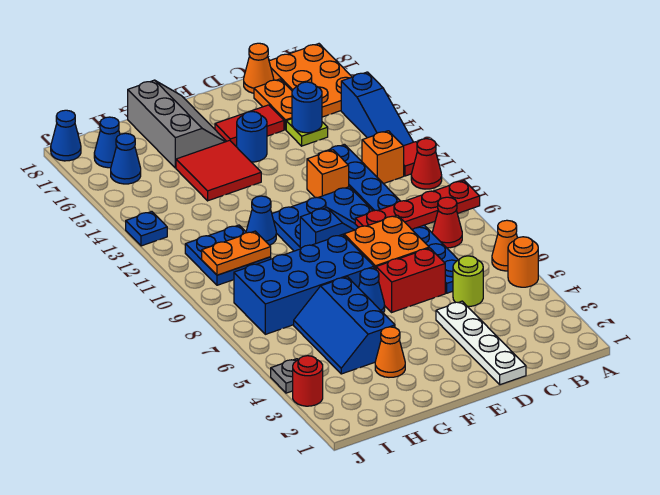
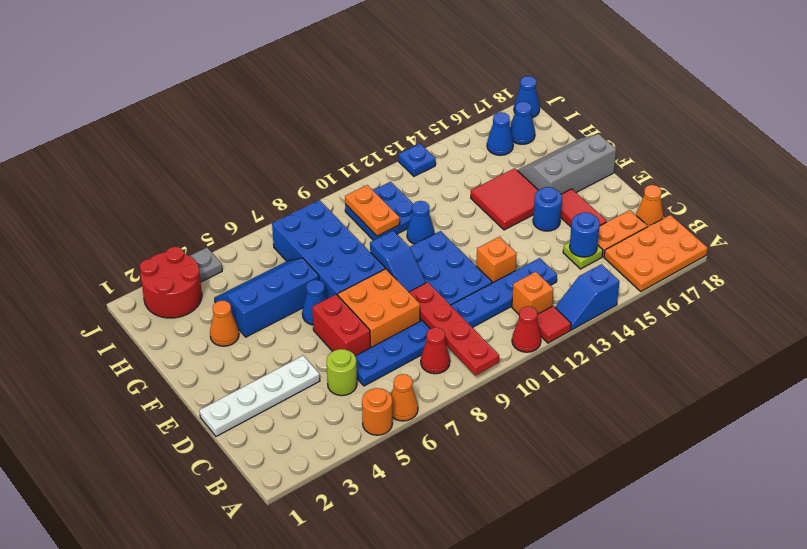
blue 1x3 slope [341,72,413,146] -> blue 1x2 slope [555,264,620,330]
grey 2x3 slope [128,80,226,168] -> grey 2x3 slope turned to [517,134,616,194]
red 1x1 round brick [293,356,323,406] -> red 2x2 round brick [140,247,202,318]

